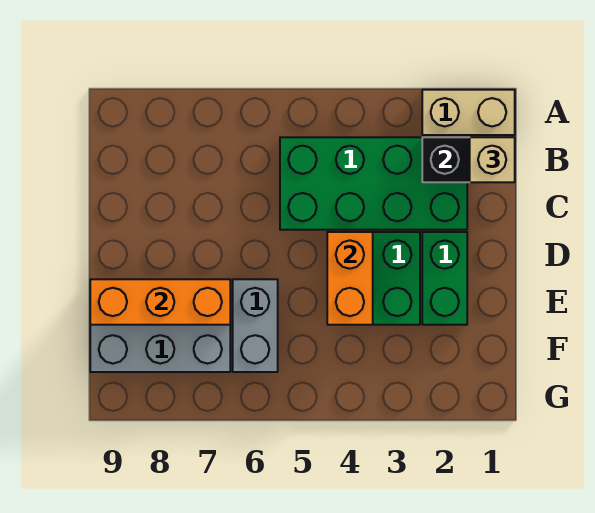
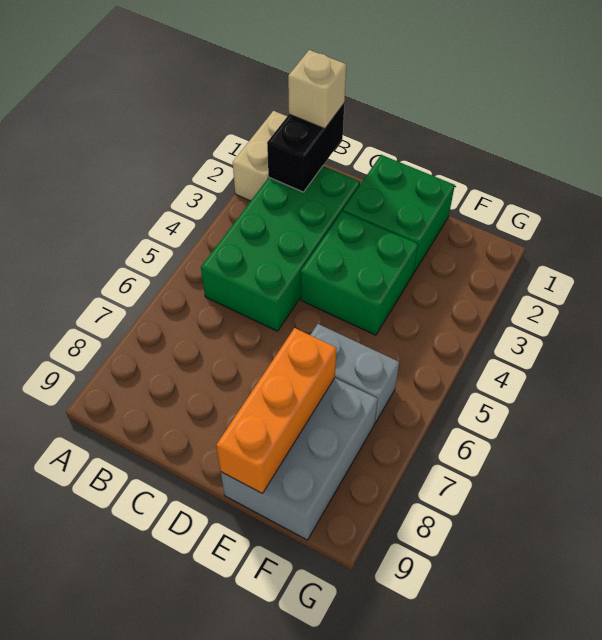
green 1x2 brick [422,232,467,325] -> green 2x2 brick [343,155,455,272]
orange 1x2 brick [327,232,373,325] -> none

